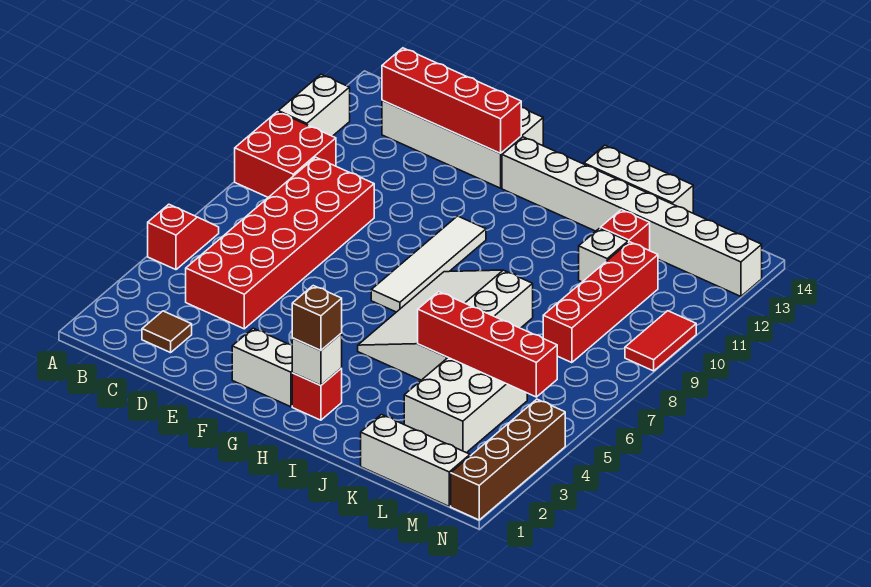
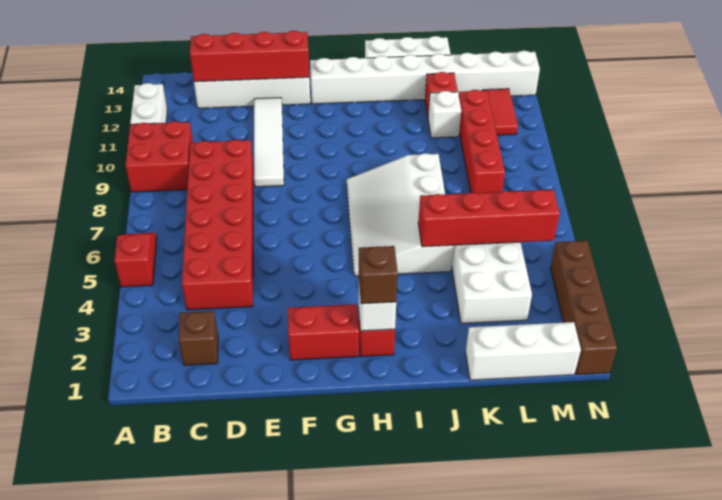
brown 1x1 tile [142,311,192,353] -> brown 1x1 brick [179,311,218,365]
white 1x2 brick [232,328,292,407] -> red 1x2 brick [288,304,359,360]
white 1x4 tile [371,216,486,312] -> white 1x4 tile moved to [254,98,284,187]
red 1x2 tile [625,311,696,371] -> red 1x2 tile moved to [482,89,518,135]

